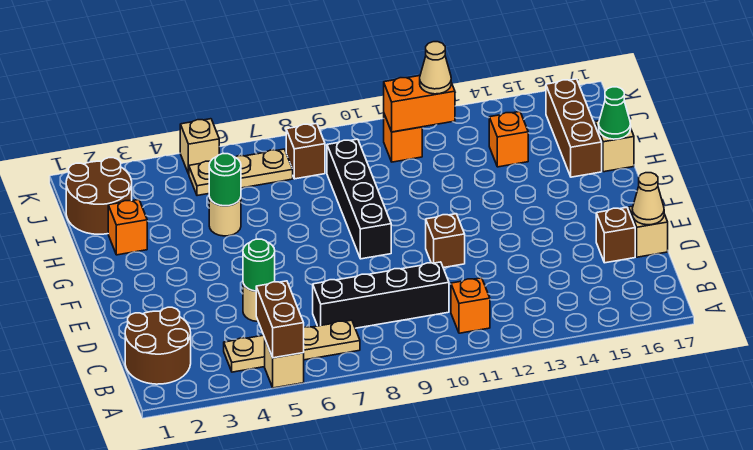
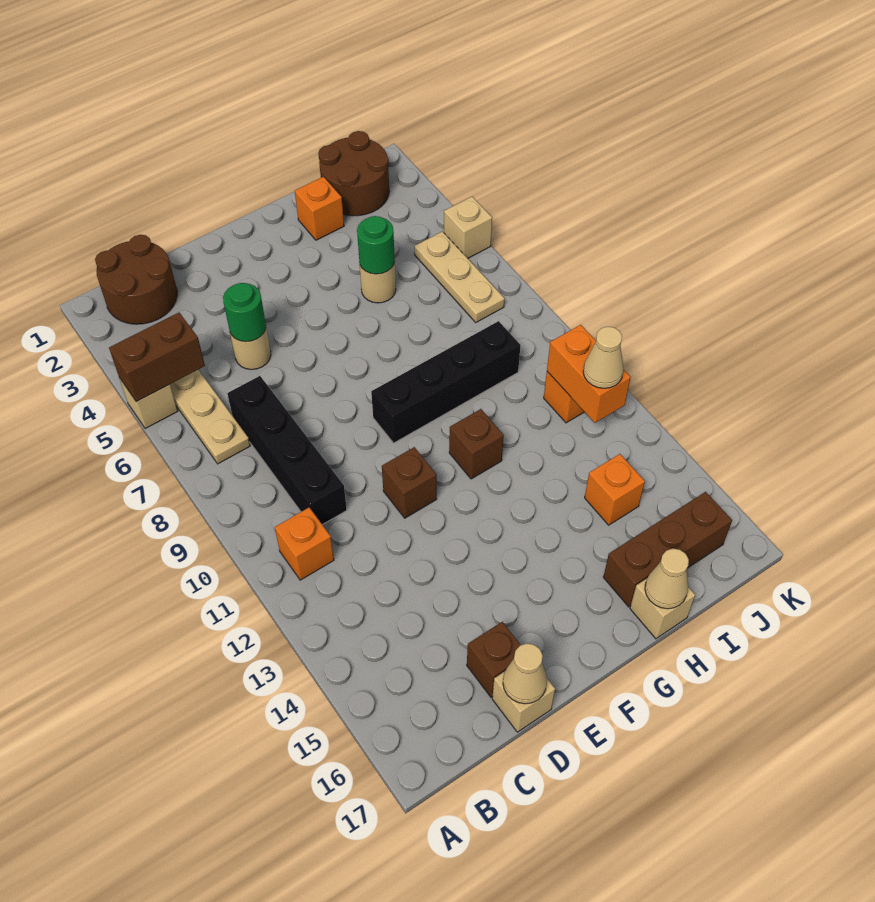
green 1x1 cone [599,87,631,139] -> tan 1x1 cone [645,549,689,609]
brown 1x1 brick [286,123,325,179] -> brown 1x1 brick moved to [449,409,504,479]

